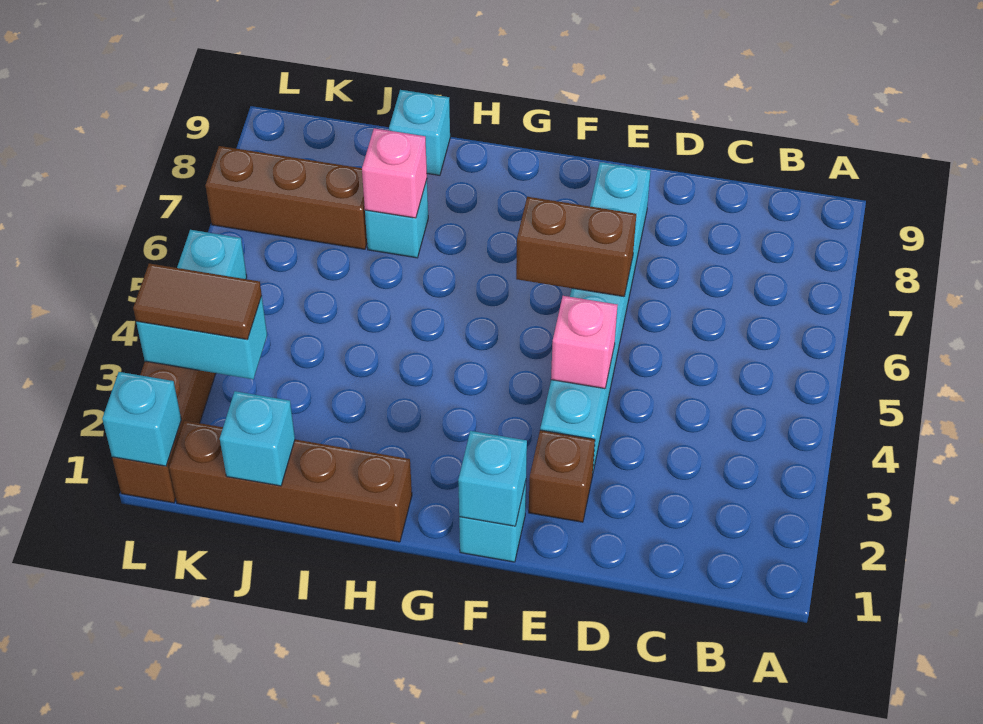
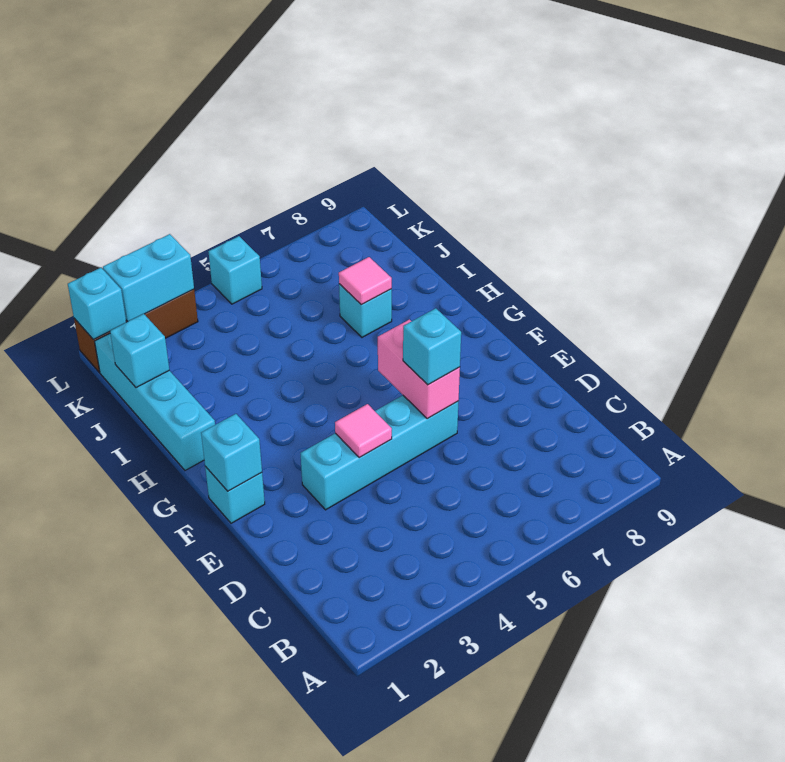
brown 1x1 brick [529,430,595,522] -> none
cyan 1x6 brick [540,162,651,471] -> cyan 1x4 brick [300,395,459,510]
pink 1x1 brick [551,296,617,389] -> pink 1x1 tile [335,404,392,458]
brown 1x2 brick [516,197,636,297] -> pink 1x2 brick [377,320,460,419]
brown 1x4 brick [169,421,412,542] -> cyan 1x4 brick [95,334,215,470]
pink 1x1 brick [362,128,427,218] -> pink 1x1 tile [339,257,392,305]
cyan 1x1 brick [389,90,450,175] -> cyan 1x1 brick moved to [403,308,461,385]
brown 1x3 brick [205,146,367,249] -> none
cyan 1x2 brick [136,296,267,379] -> cyan 1x2 brick turned to [103,234,194,321]
brown 1x2 tile [133,264,262,340] -> none

